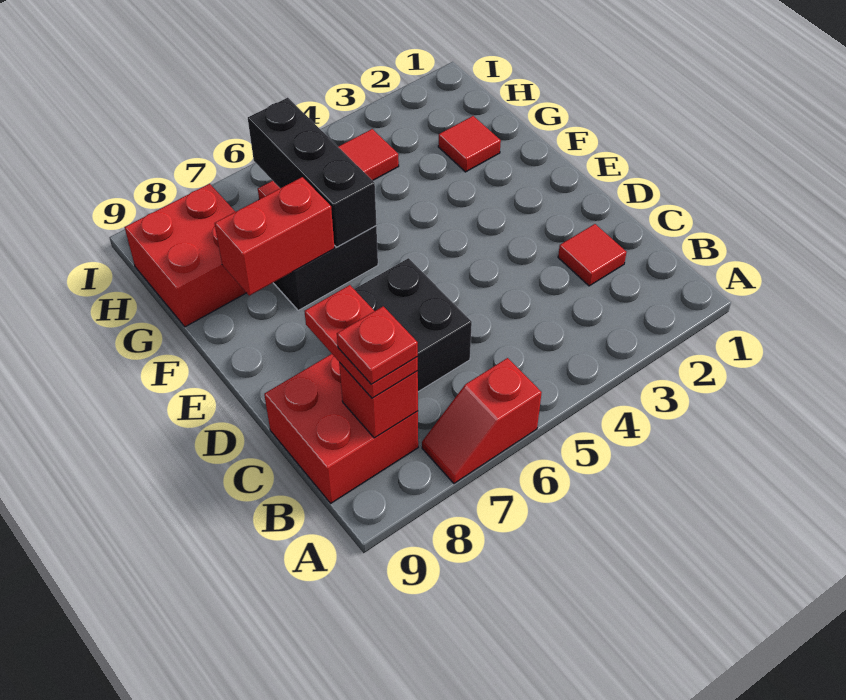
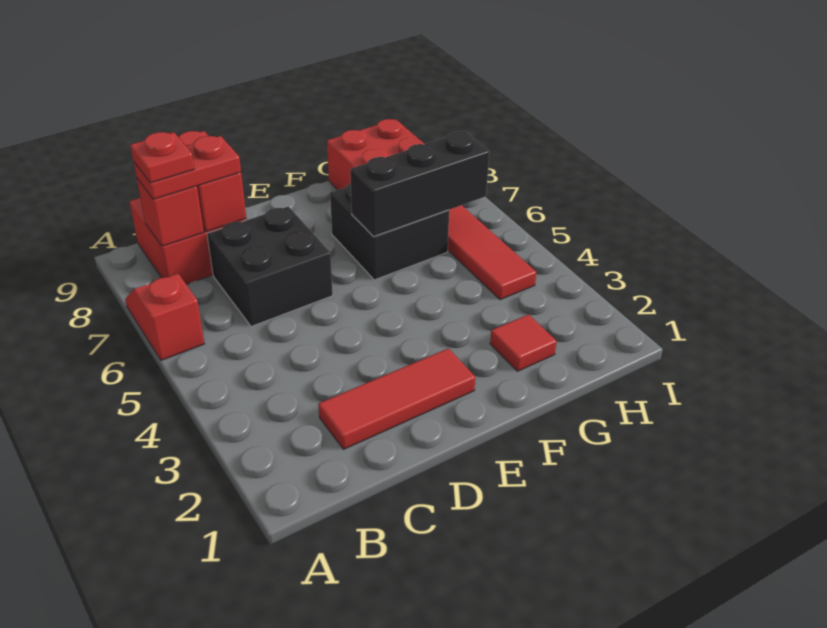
red 1x1 tile [558,224,626,286] -> red 1x3 tile [318,348,475,449]
red 1x2 brick [215,177,334,296] -> red 1x2 brick moved to [179,131,246,232]

